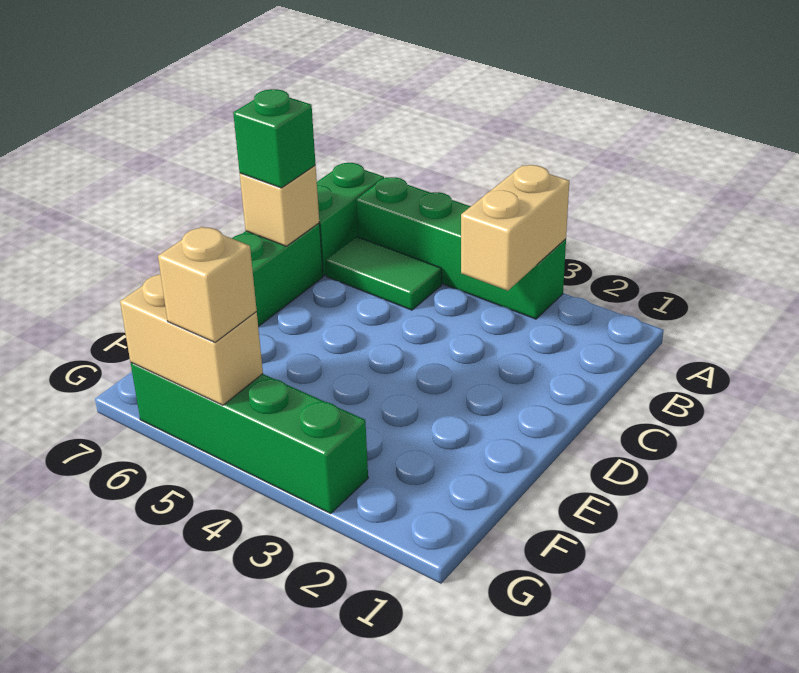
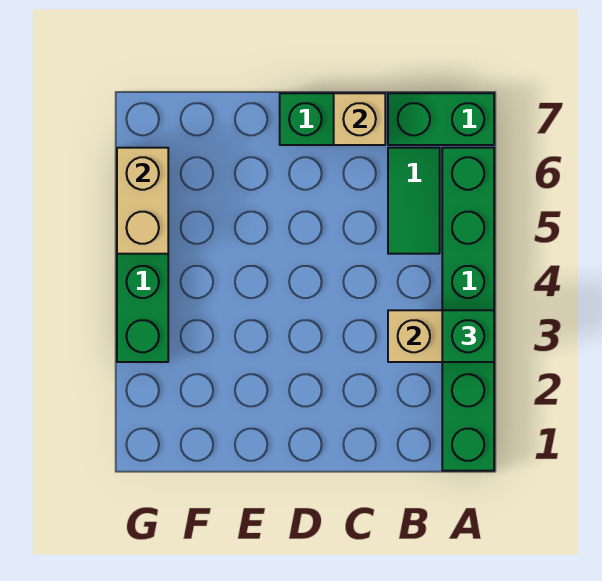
green 1x4 brick [356,177,566,319] -> green 1x6 brick [442,148,494,471]
green 1x1 brick [233,89,316,188] -> green 1x1 brick moved to [442,310,494,362]
tan 1x1 brick [158,227,257,342] -> none

